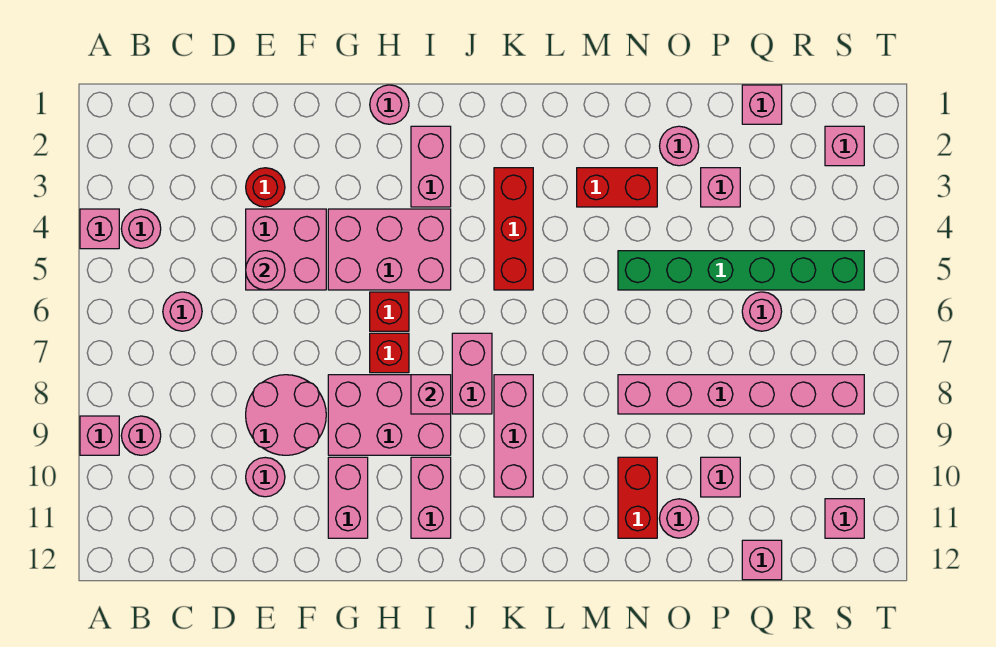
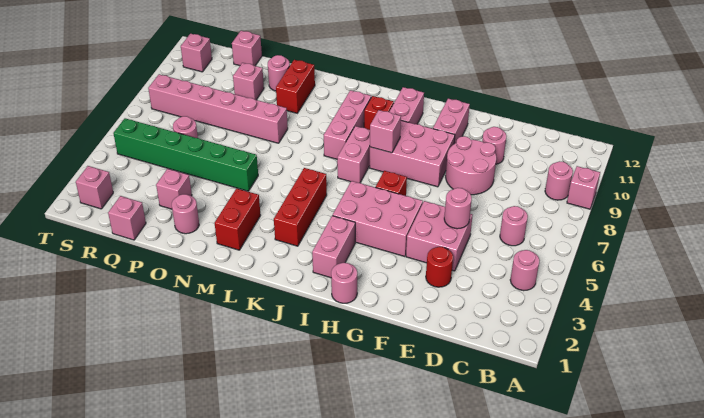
pink 1x1 brick [80,209,119,249] -> none
red 1x1 brick [370,333,409,373] -> red 1x1 brick moved to [364,96,394,130]
red 1x2 brick [577,168,657,207] -> red 1x2 brick turned to [215,188,260,250]

